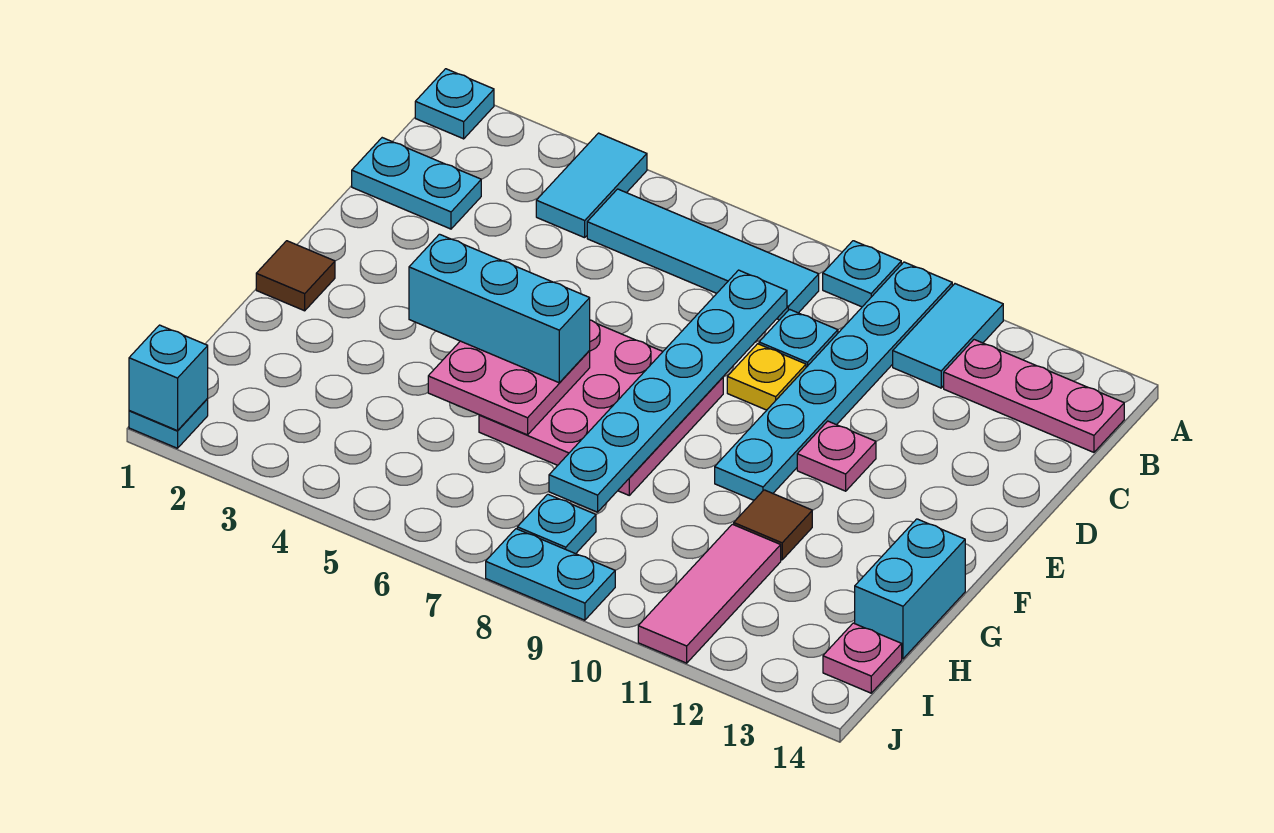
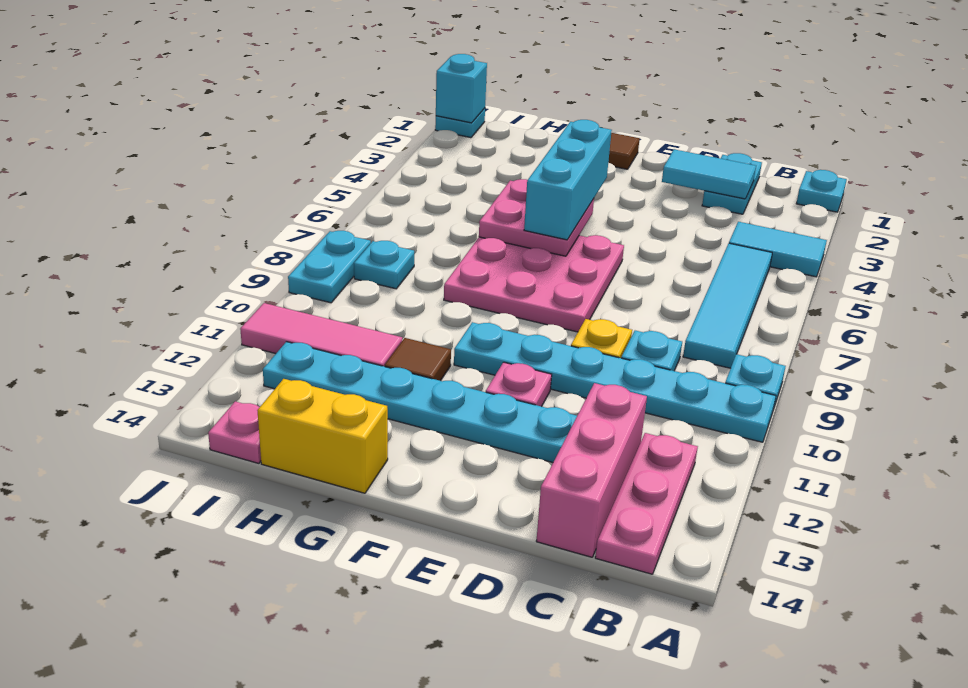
cyan 1x2 tile [893,284,1003,388] -> cyan 1x2 tile moved to [662,149,756,199]
cyan 1x6 plate [549,270,787,512] -> cyan 1x6 plate moved to [263,342,577,462]
none -> pink 1x3 brick [536,383,647,557]
cyan 1x2 brick [855,519,965,659] -> yellow 1x2 brick [257,379,388,493]

